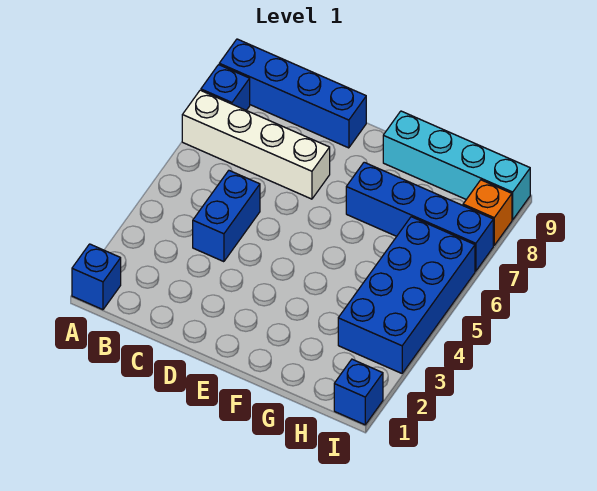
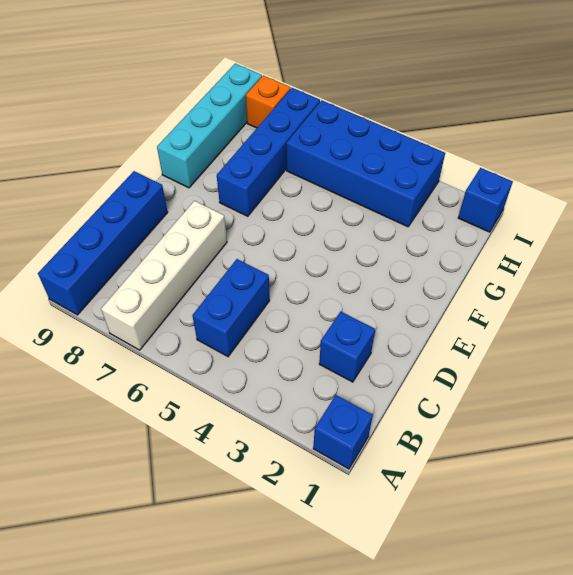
blue 1x1 brick [201,65,250,110] -> blue 1x1 brick moved to [319,312,375,382]
blue 1x2 brick [193,171,260,262] -> blue 1x2 brick turned to [192,259,270,357]

